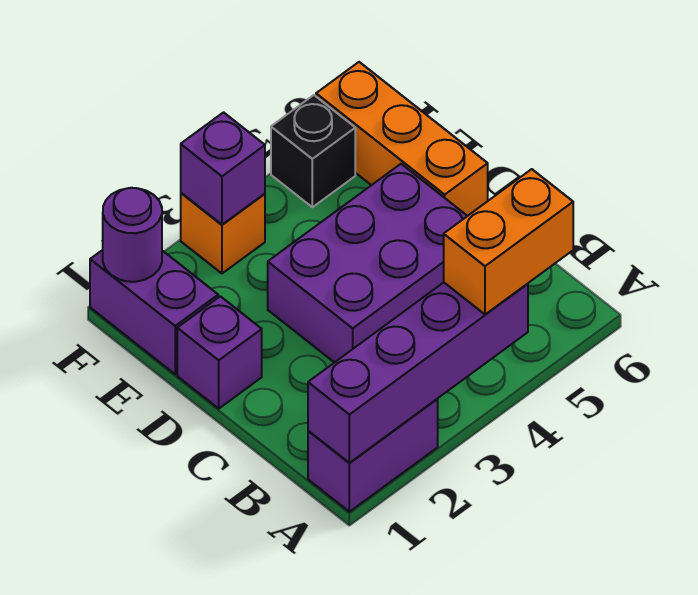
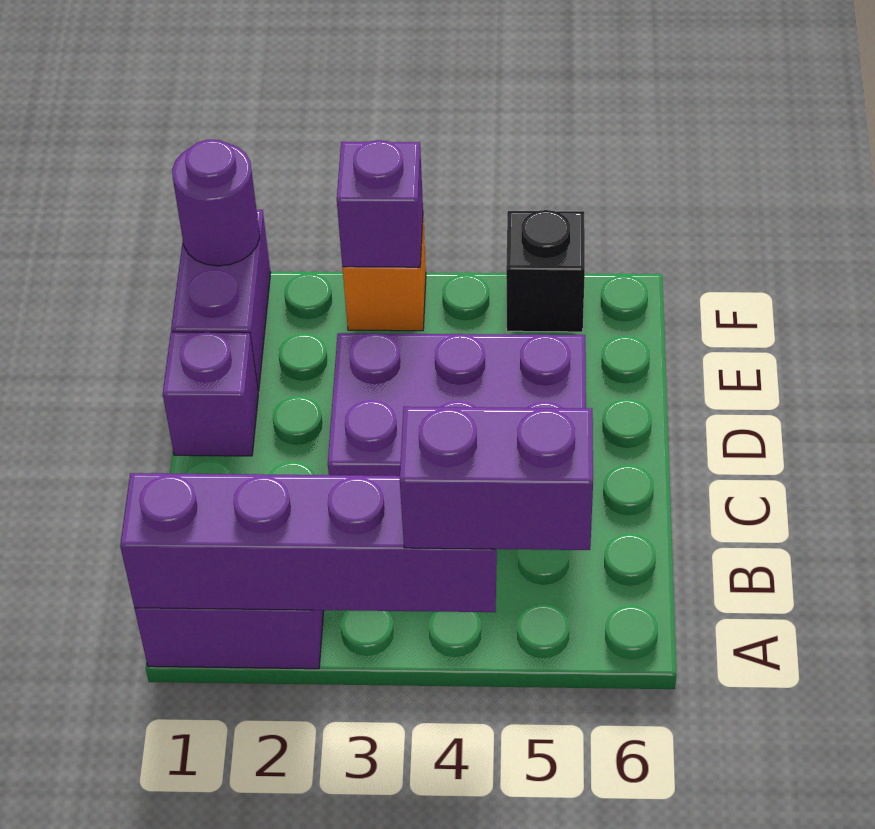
orange 1x2 brick [444,169,573,314] -> purple 1x2 brick [400,407,593,550]
orange 1x3 brick [316,62,488,216] -> none

